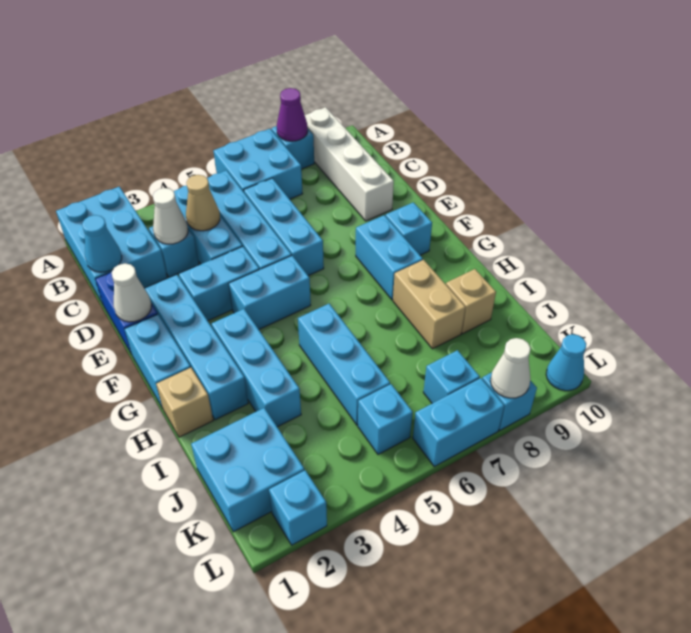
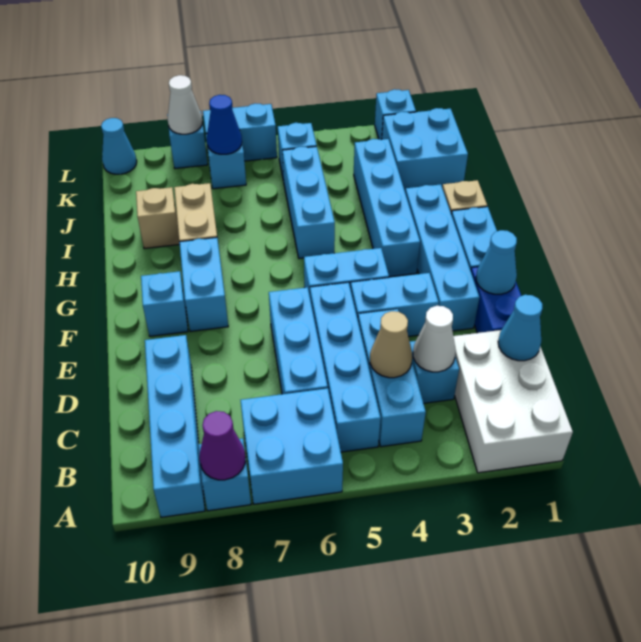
cyan 2x3 brick [56,187,167,304] -> white 2x3 brick [453,330,573,473]
white 1x4 brick [305,107,394,221] -> cyan 1x4 brick [145,335,205,517]
white 1x1 cone [112,263,152,322] -> cyan 1x1 cone [476,230,517,294]
cyan 1x3 brick [212,309,301,427] -> cyan 1x4 brick [354,139,420,277]
none -> blue 1x1 cone [207,95,242,154]

